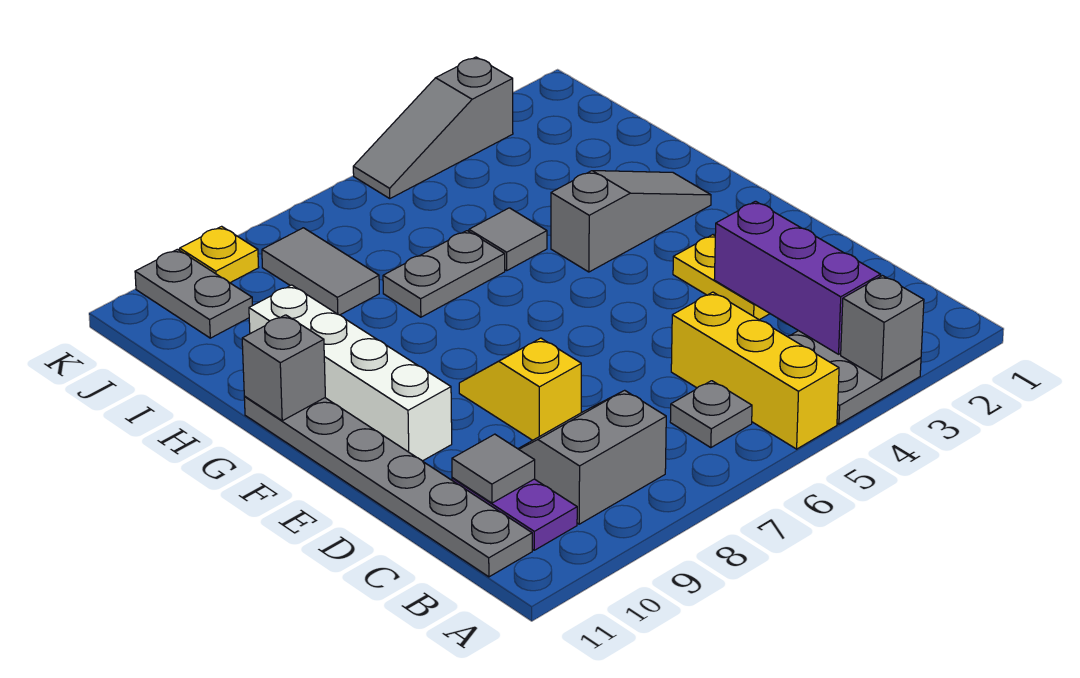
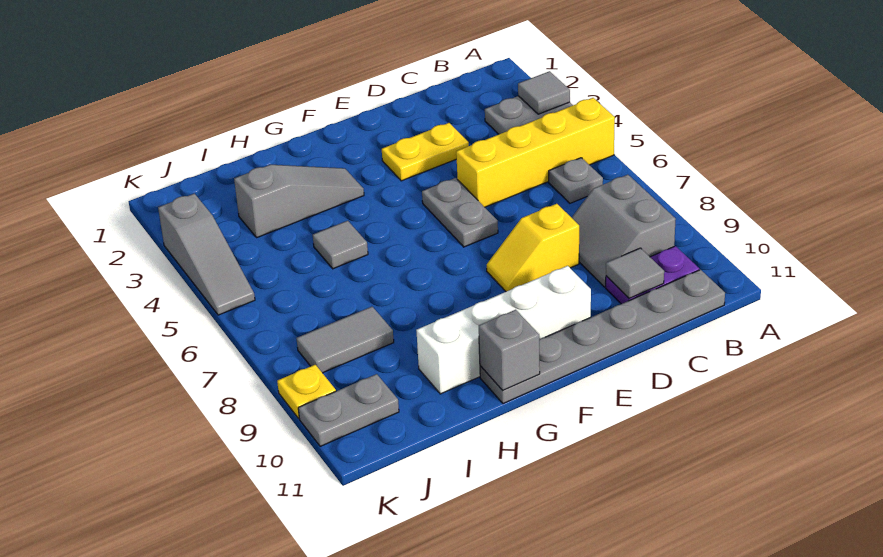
grey 1x1 brick [841,276,924,380] -> grey 1x1 tile [518,71,570,114]
yellow 1x3 brick [671,292,839,449] -> yellow 1x4 brick [456,98,615,207]
purple 1x3 brick [714,201,880,354] -> none
grey 1x3 slope [551,171,711,272] -> grey 1x3 slope turned to [234,165,364,237]
grey 1x2 plate [383,231,505,317] -> grey 1x2 plate moved to [422,178,498,247]

